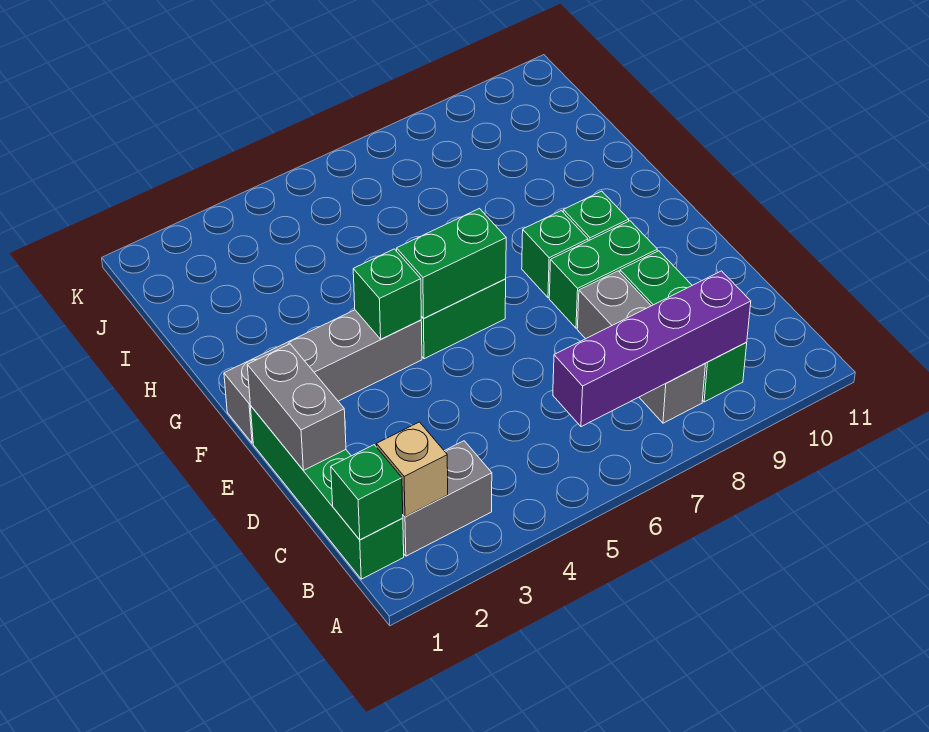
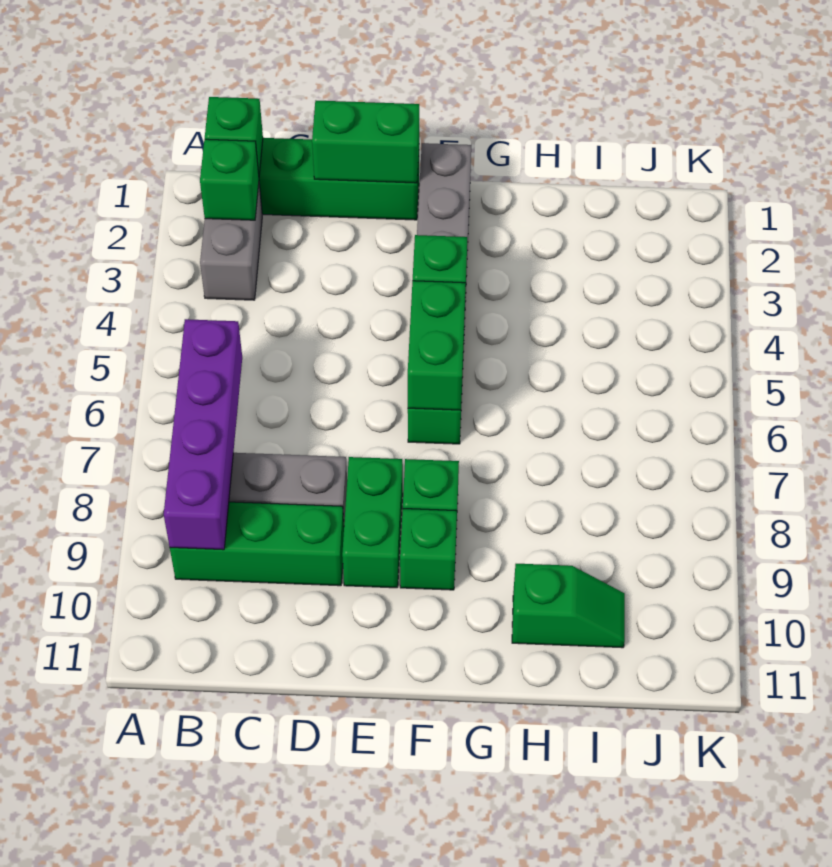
tan 1x1 brick [377,422,448,517] -> green 1x1 brick [200,139,259,220]
grey 1x2 brick [247,344,346,470] -> green 1x2 brick [312,101,419,183]
none -> green 1x2 slope [512,564,625,648]

